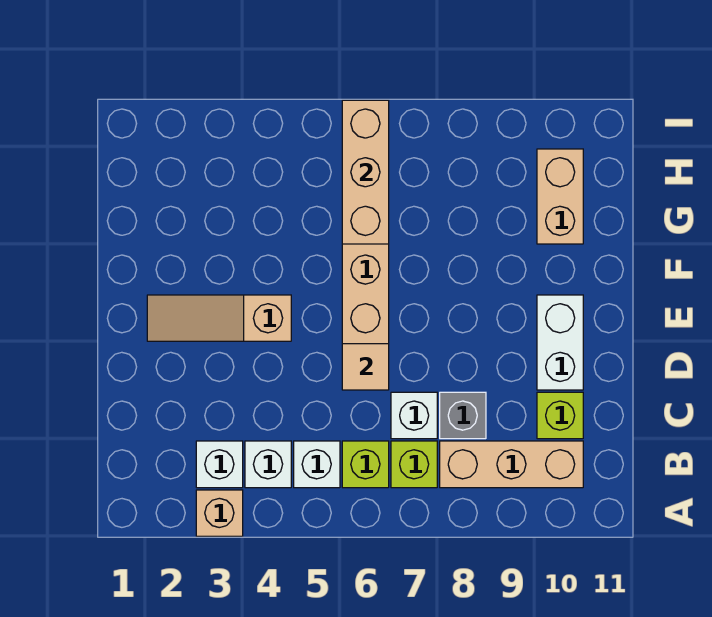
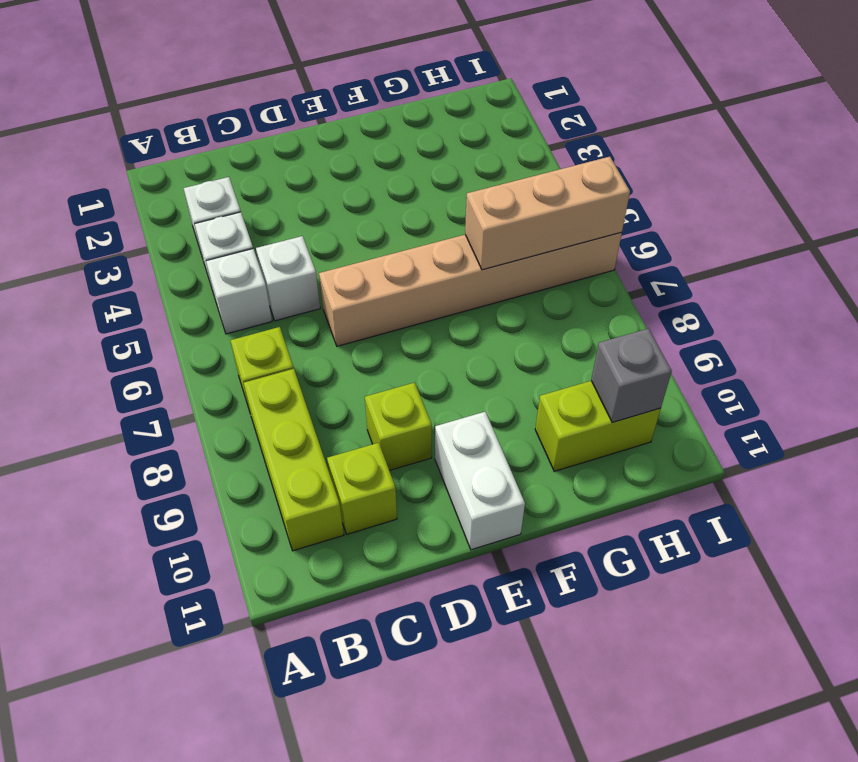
tan 1x1 brick [196,490,243,536] -> none
lime 1x1 brick [342,441,389,488] -> lime 1x1 brick moved to [365,382,432,471]
tan 1x3 brick [440,441,583,488] -> lime 1x3 brick [244,369,344,551]
white 1x1 brick [391,392,437,439] -> white 1x1 brick moved to [256,236,320,321]
grey 1x1 brick [440,392,486,439] -> grey 1x1 brick moved to [591,328,672,422]
tan 1x1 tile [342,344,389,390] -> none
white 1x2 brick [537,295,583,390] -> white 1x2 brick turned to [435,412,525,550]
tan 1x3 slope [147,295,291,341] -> none
tan 1x2 brick [537,149,583,244] -> lime 1x2 brick [535,381,661,471]

